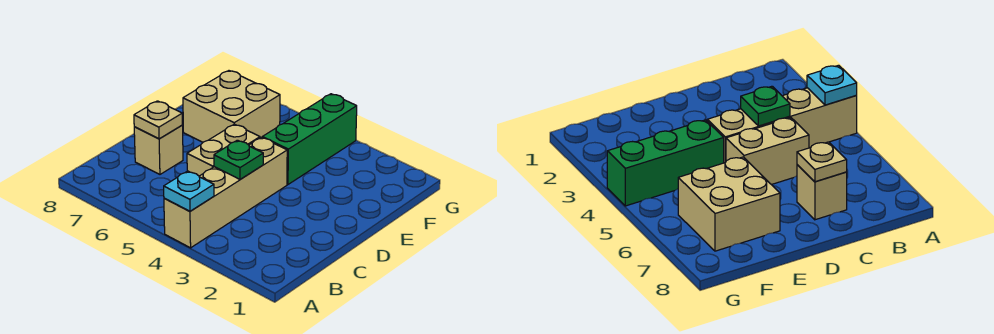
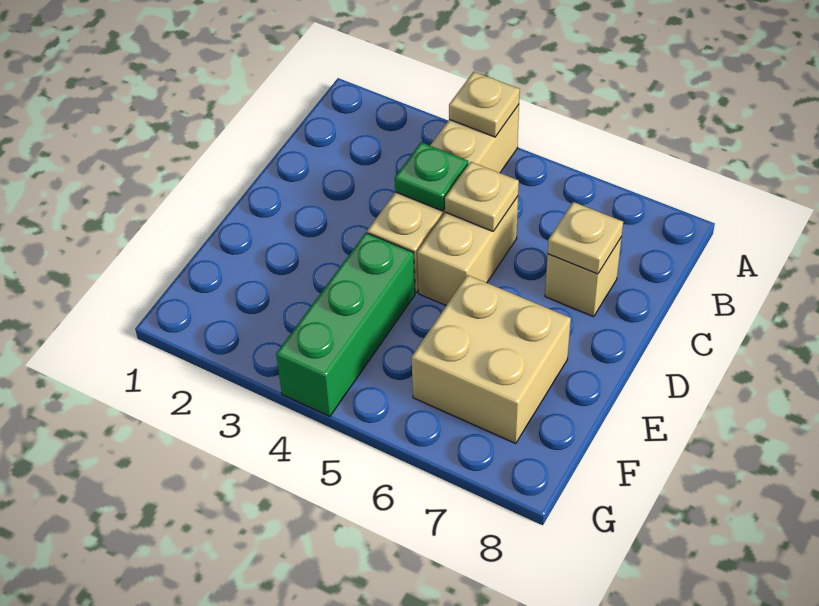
cyan 1x1 plate [164,171,214,211] -> tan 1x1 plate [449,72,520,137]
none -> tan 1x1 plate [445,162,519,231]

